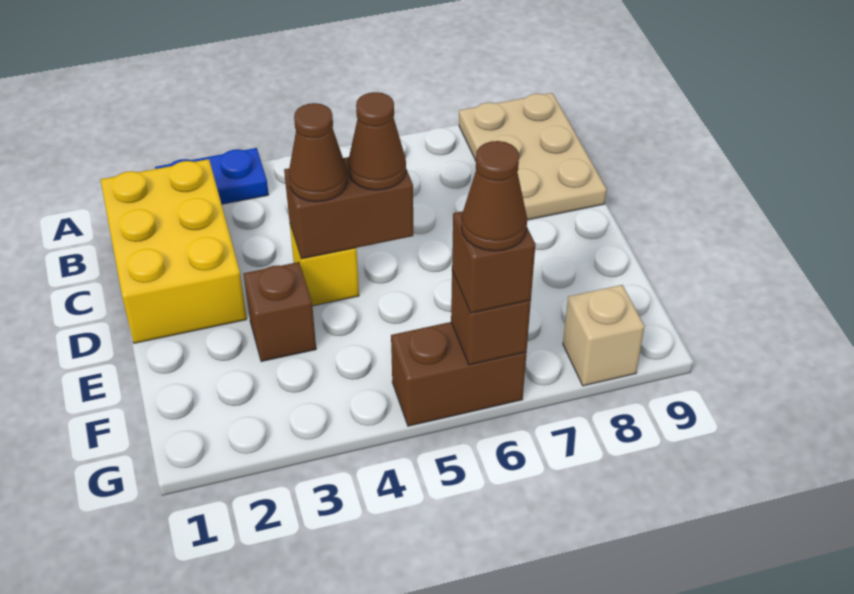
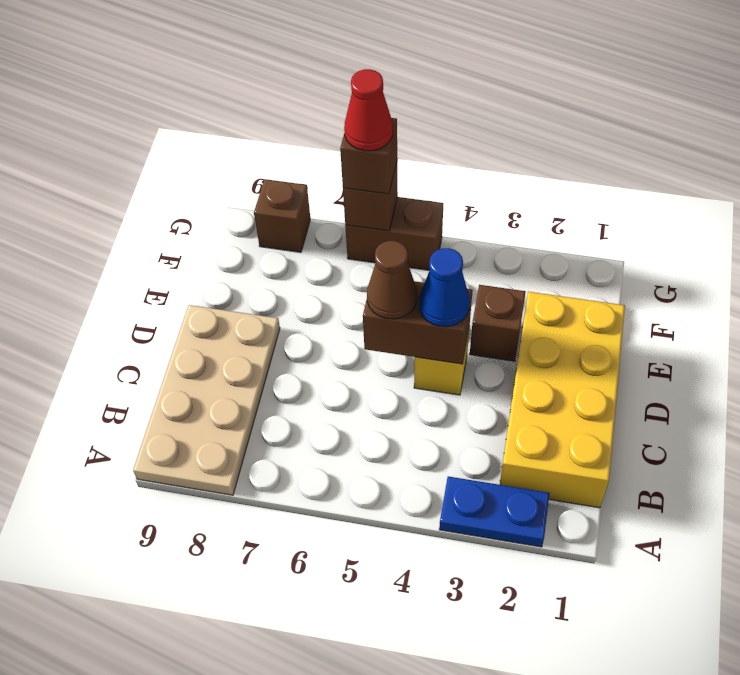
tan 2x3 plate [459,93,607,220] -> tan 2x4 plate [133,305,280,495]
yellow 2x3 brick [101,159,247,343] -> yellow 2x4 brick [500,292,625,508]
brown 1x1 cone [289,103,347,202] -> blue 1x1 cone [419,248,470,327]
brown 1x1 cone [461,141,527,251] -> red 1x1 cone [344,69,393,151]
tan 1x1 brick [563,285,645,386] -> brown 1x1 brick [254,179,310,252]

